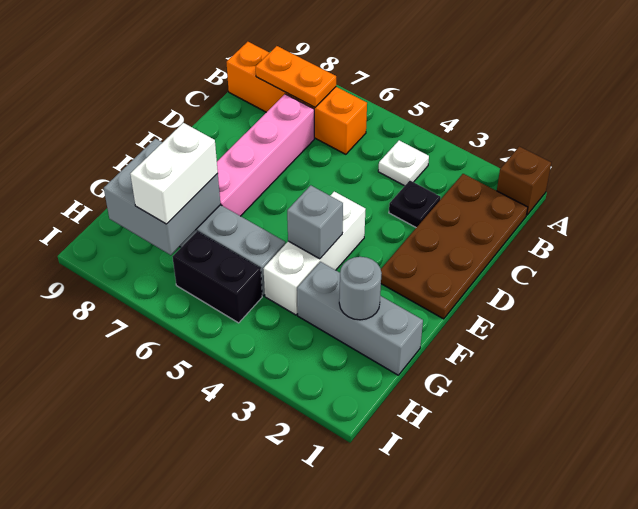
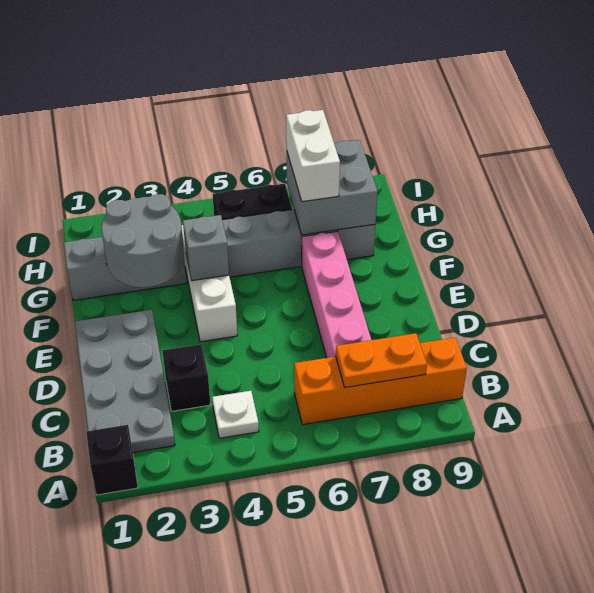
brown 1x1 brick [497,146,551,215] -> black 1x1 brick [86,425,138,495]
brown 2x4 plate [381,174,528,319] -> grey 2x4 plate [75,310,175,452]
black 1x1 plate [389,181,441,228] -> black 1x1 brick [162,344,211,411]
grey 1x1 round brick [339,257,382,320] -> grey 2x2 round brick [102,194,184,287]

